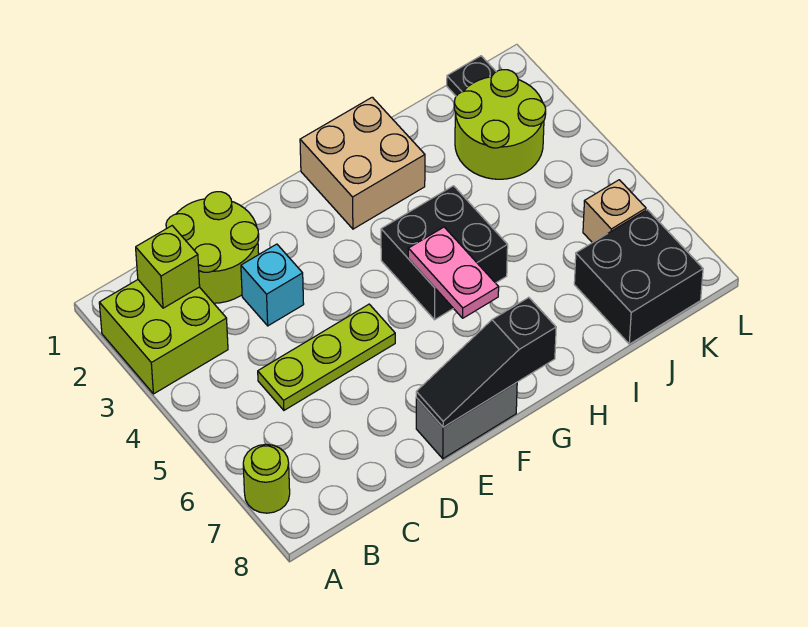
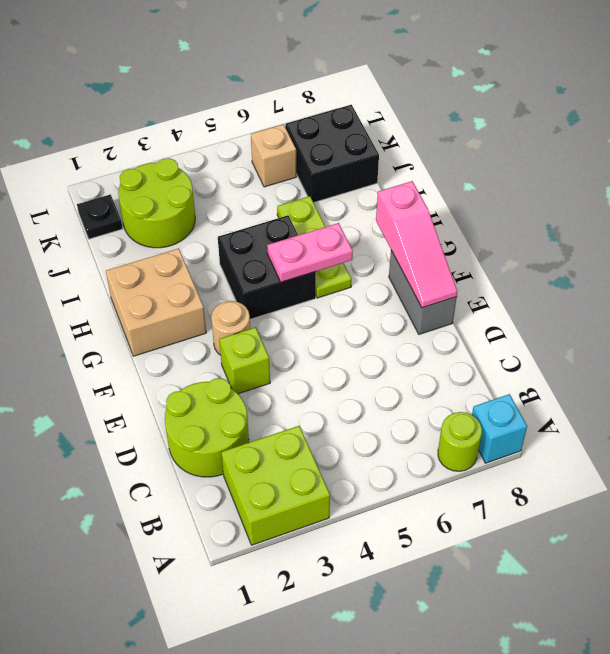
lime 1x1 brick [136,226,200,308] -> lime 1x1 brick moved to [219,327,270,394]
lime 1x3 plate [258,304,395,410] -> lime 1x3 plate moved to [277,196,352,298]
cyan 1x1 brick [241,244,304,326] -> cyan 1x1 brick moved to [472,394,527,463]
black 1x3 slope [416,297,556,427] -> pink 1x3 slope [376,181,457,308]
none -> tan 1x1 round brick [211,301,250,355]

